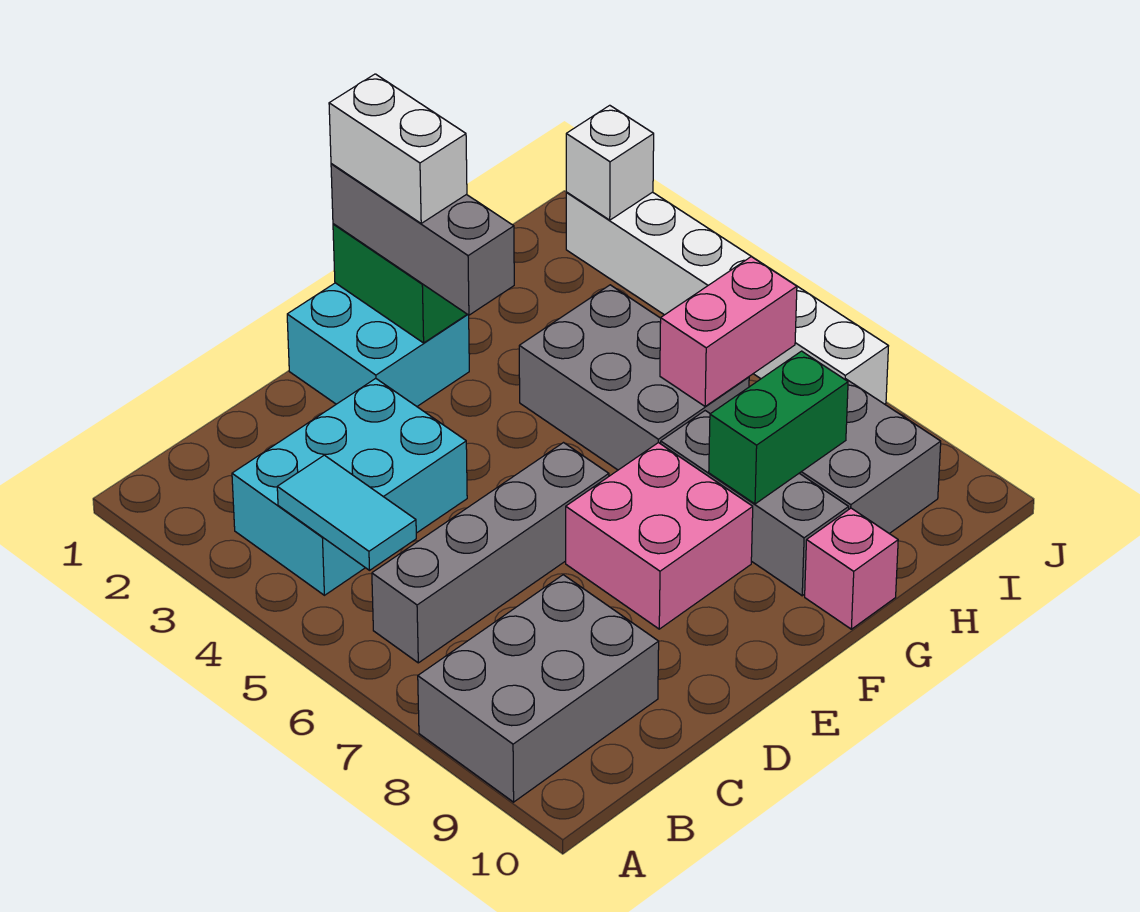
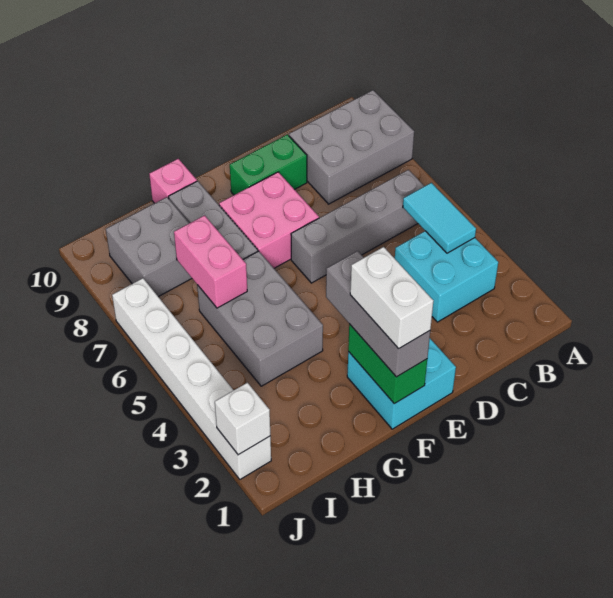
cyan 2x3 brick [232,378,467,595] -> cyan 2x2 brick [395,231,498,322]
green 1x2 brick [709,351,848,504] -> green 1x2 brick moved to [230,135,307,195]
pink 1x2 brick [660,257,797,406] -> pink 1x2 brick turned to [174,215,247,308]

